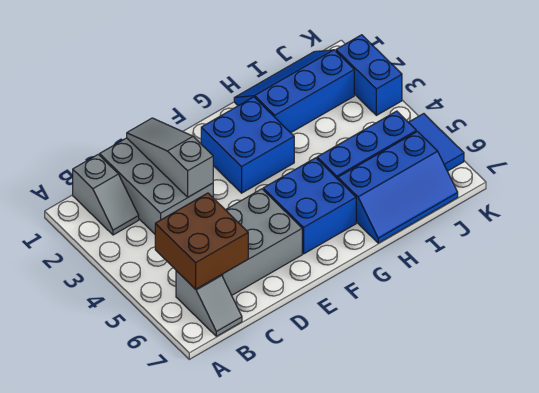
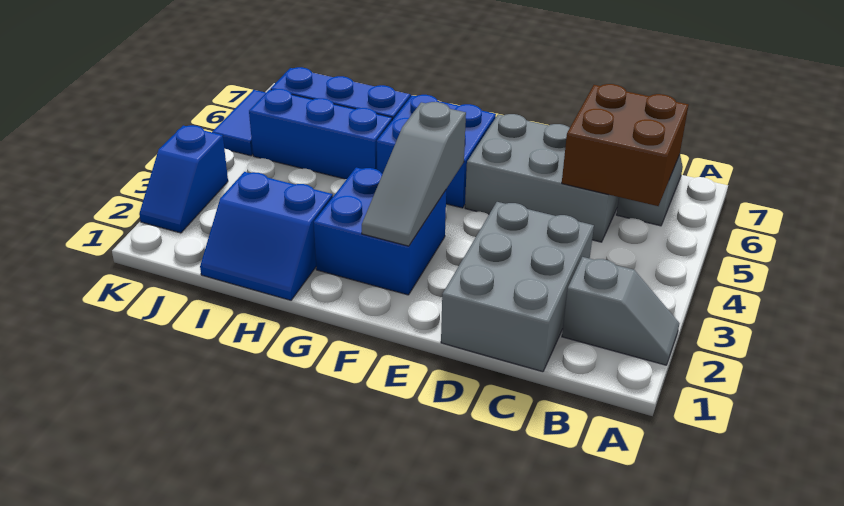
grey 1x2 slope [73,154,139,235] -> grey 1x2 slope turned to [562,257,680,365]
grey 1x3 slope [127,118,213,197] -> grey 1x3 slope moved to [362,102,466,246]
blue 2x3 slope [234,50,354,133] -> blue 2x2 slope [200,172,333,300]
blue 1x2 brick [336,35,402,115] -> blue 1x2 slope [139,125,228,233]

